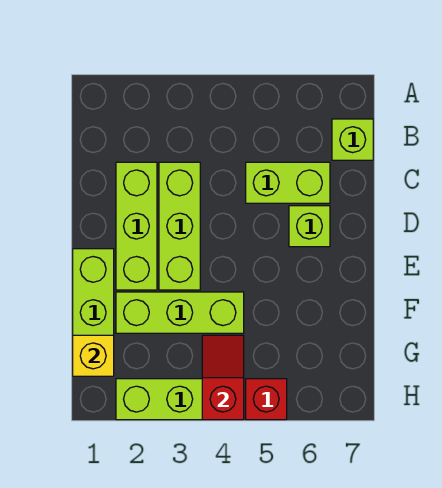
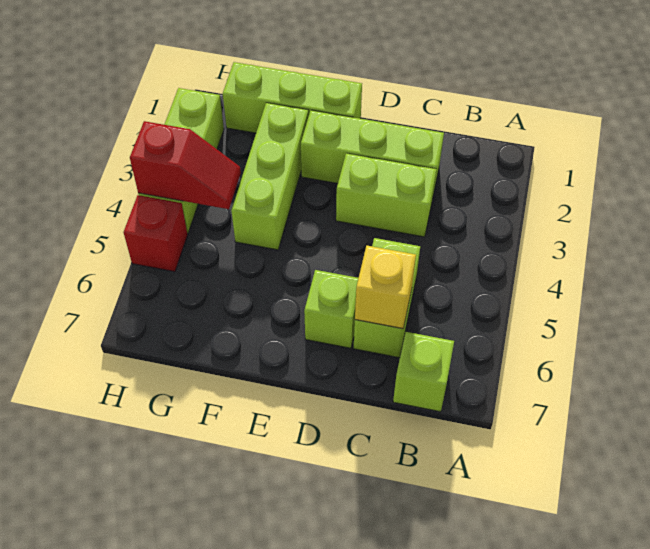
lime 1x3 brick [159,162,200,290] -> lime 1x2 brick [336,153,437,237]
yellow 1x1 brick [73,335,114,376] -> yellow 1x1 brick moved to [355,246,416,329]

